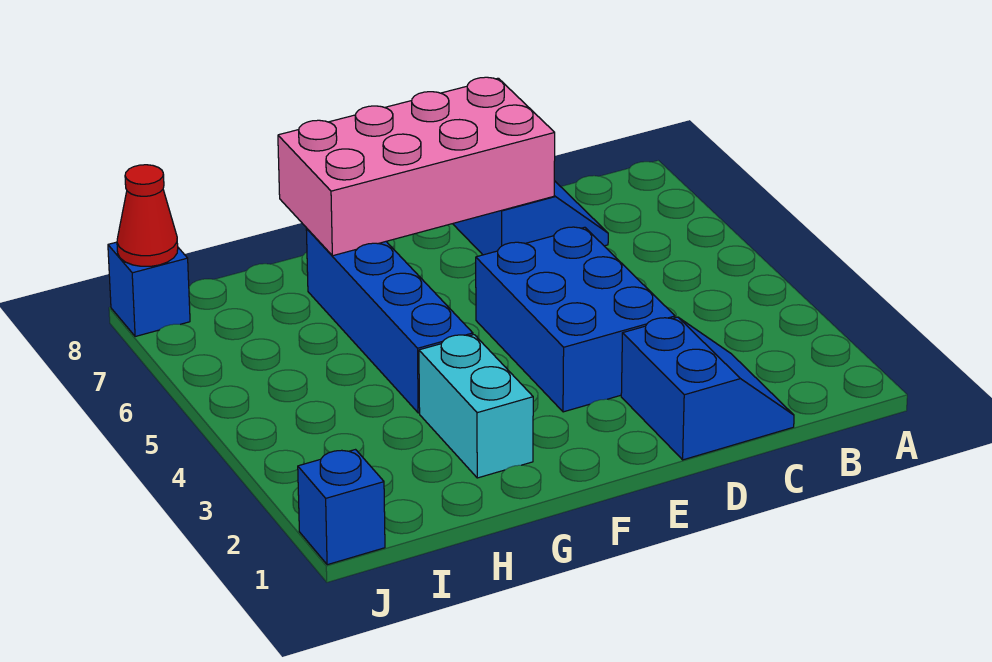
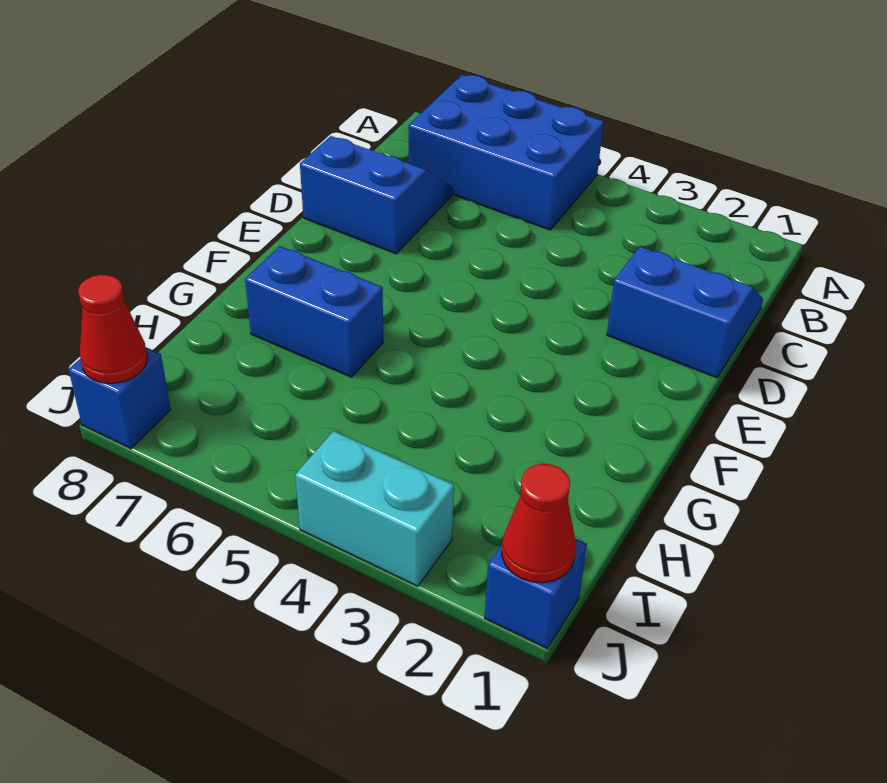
blue 2x3 brick [476,227,675,412] -> blue 2x3 brick moved to [409,75,604,230]
pink 2x4 brick [278,77,555,256] -> none
cyan 1x2 brick [419,335,533,478] -> cyan 1x2 brick moved to [295,431,454,586]
blue 1x4 brick [306,229,473,413] -> blue 1x2 brick [245,246,383,377]
none -> red 1x1 cone [502,464,576,583]

